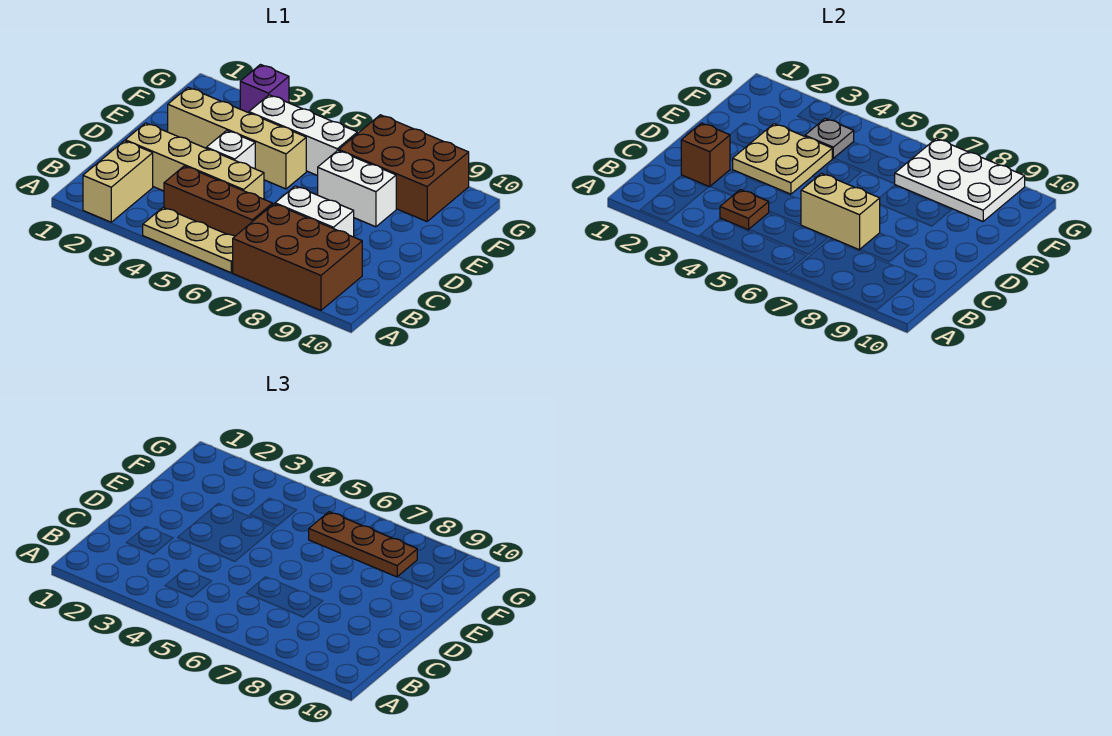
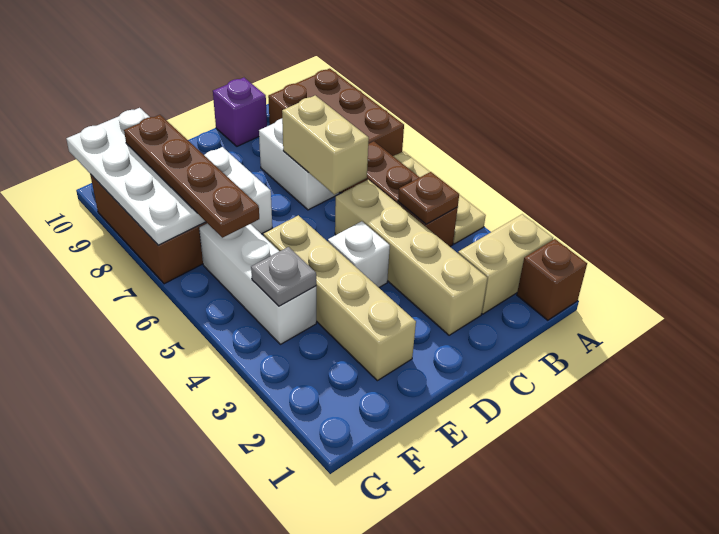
brown 1x1 brick [681,123,730,187] -> brown 1x1 brick moved to [517,239,587,320]
tan 2x2 plate [733,124,832,194] -> none
brown 1x3 plate [309,512,417,577] -> brown 1x4 plate [124,115,259,238]
white 2x3 plate [895,139,1025,221] -> white 2x4 plate [66,108,206,245]
purple 1x1 brick [240,65,289,113] -> purple 1x1 brick moved to [213,78,267,146]

